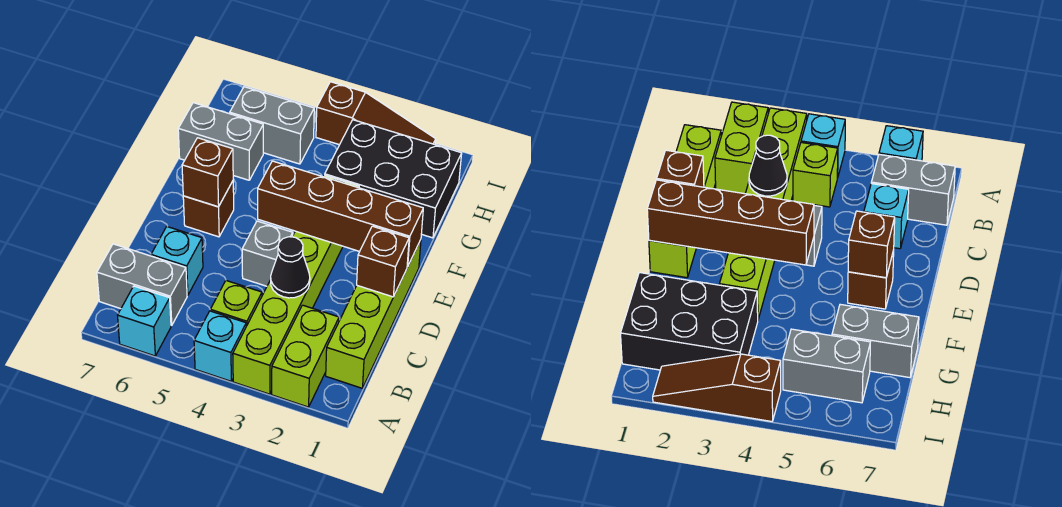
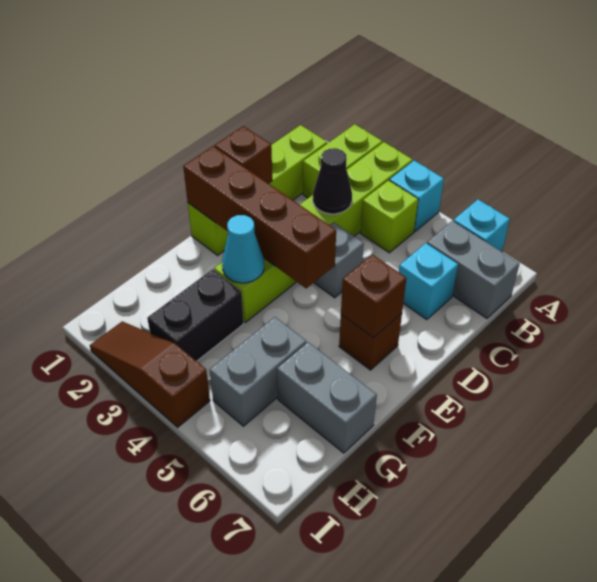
none -> cyan 1x1 cone [222,215,264,283]
black 2x3 brick [325,120,462,238] -> black 1x2 brick [147,269,244,361]
grey 1x2 brick [230,87,314,164] -> grey 1x2 brick turned to [210,317,306,426]

